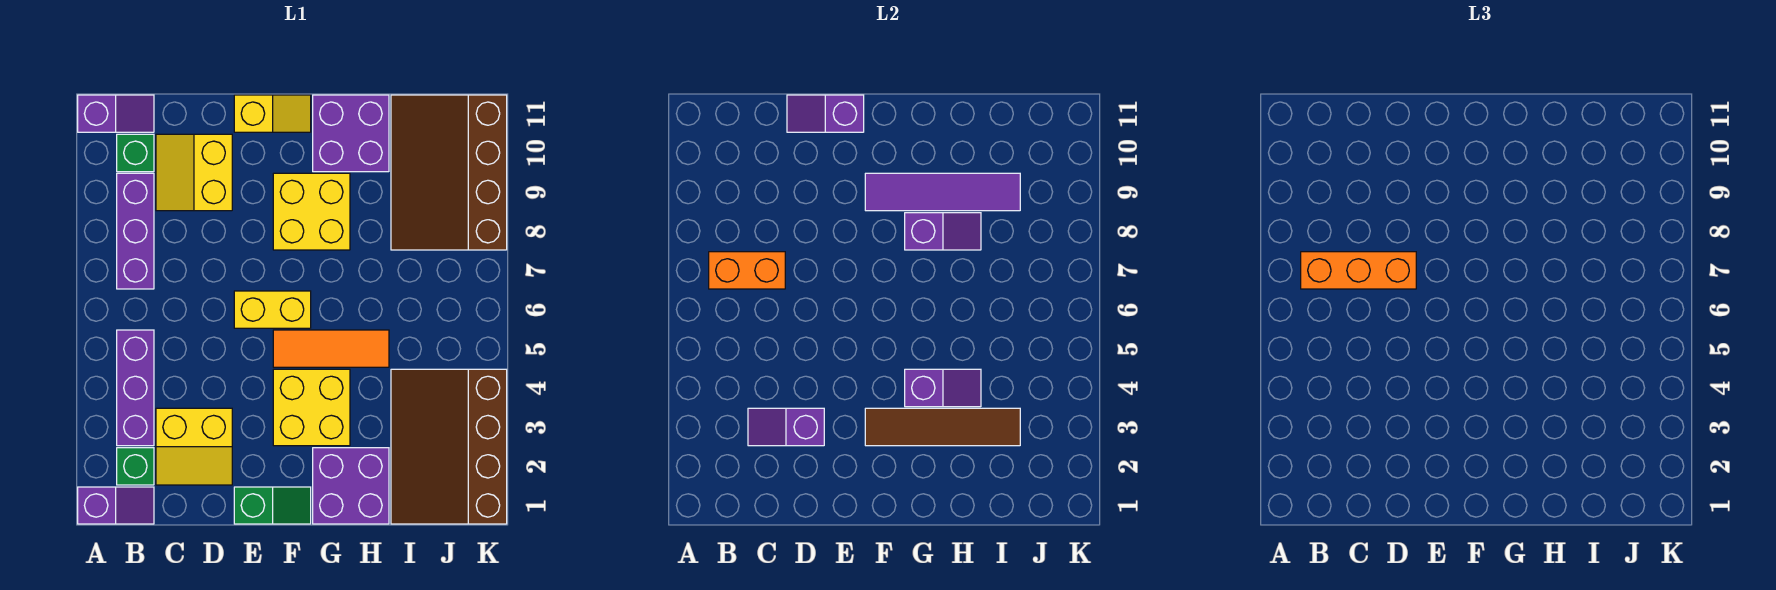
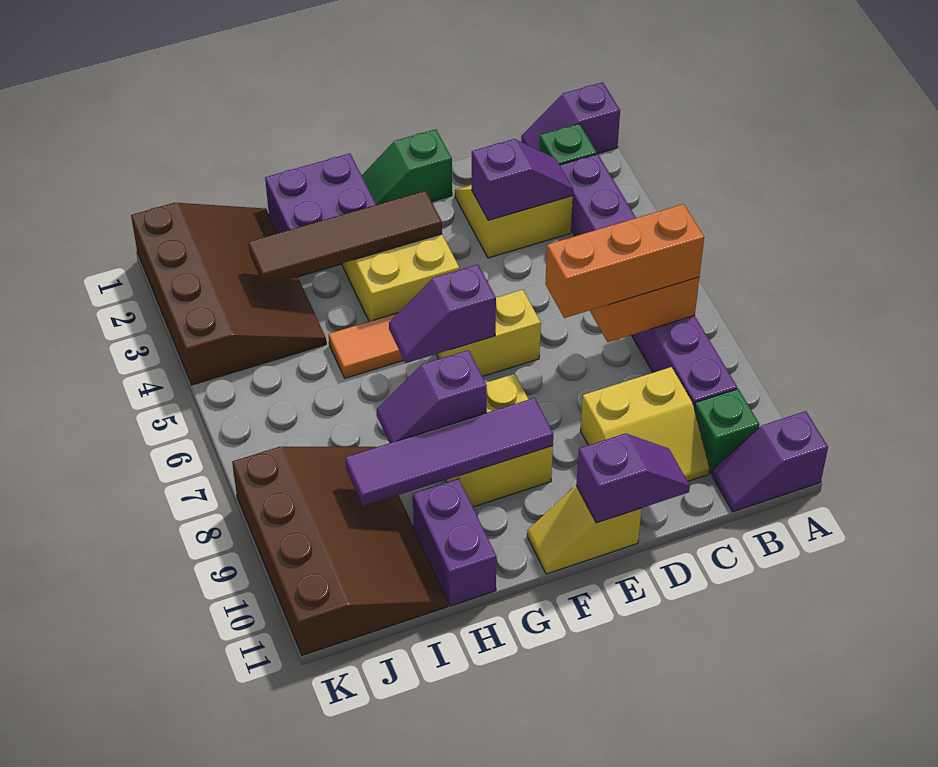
yellow 2x2 slope [156,134,232,211] -> yellow 2x2 slope turned to [580,367,709,481]
purple 1x2 slope [905,369,981,407] -> purple 1x2 slope moved to [389,265,496,363]
purple 2x2 brick [313,95,389,172] -> purple 1x2 brick [413,478,496,606]

